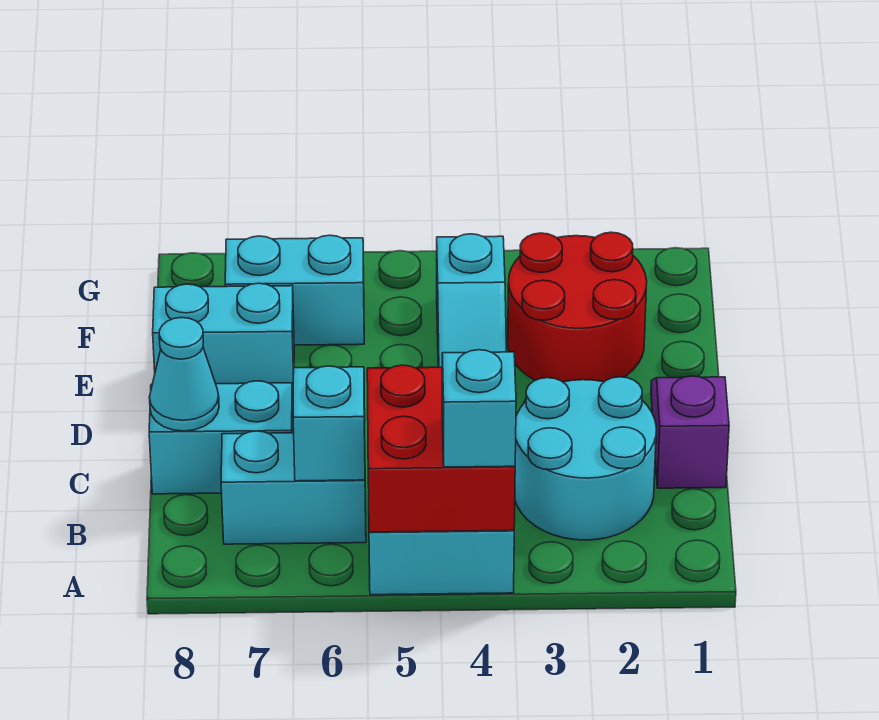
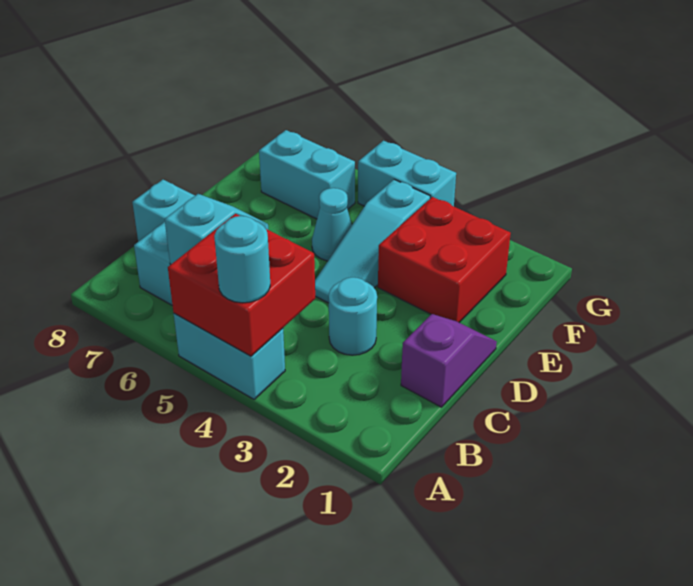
cyan 1x1 brick [442,350,516,467] -> cyan 1x1 round brick [214,216,270,303]
cyan 2x2 round brick [515,377,656,540] -> cyan 1x1 round brick [329,277,377,355]
cyan 1x1 cone [149,318,219,431] -> cyan 1x1 cone moved to [312,188,352,261]
red 2x2 round brick [508,232,647,382] -> red 2x2 brick [378,197,511,322]
cyan 1x2 brick [153,283,294,393] -> cyan 1x2 brick moved to [358,141,456,206]

